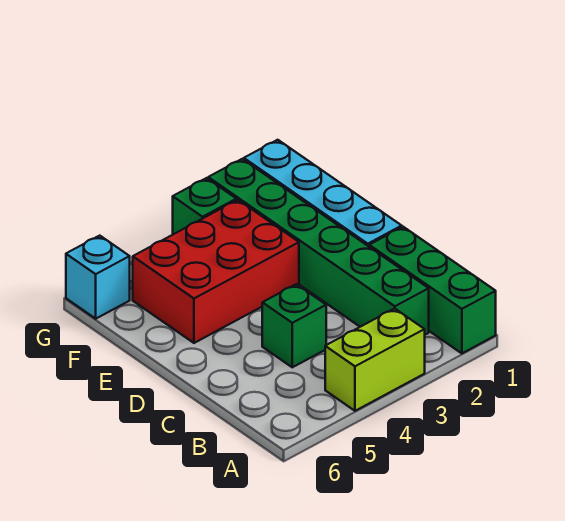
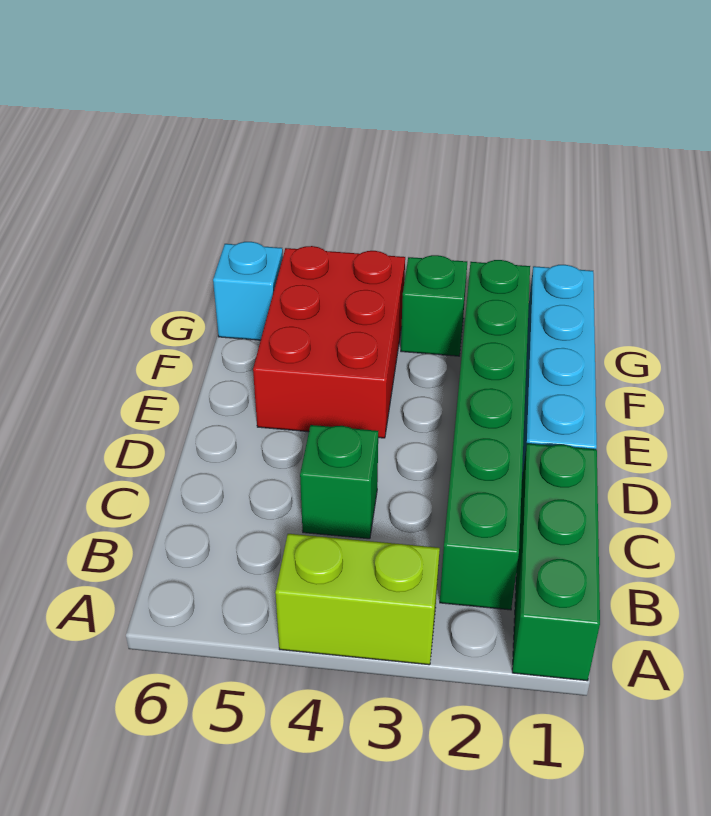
red 2x3 brick [133,200,299,343] -> red 2x3 brick turned to [253,246,405,438]

